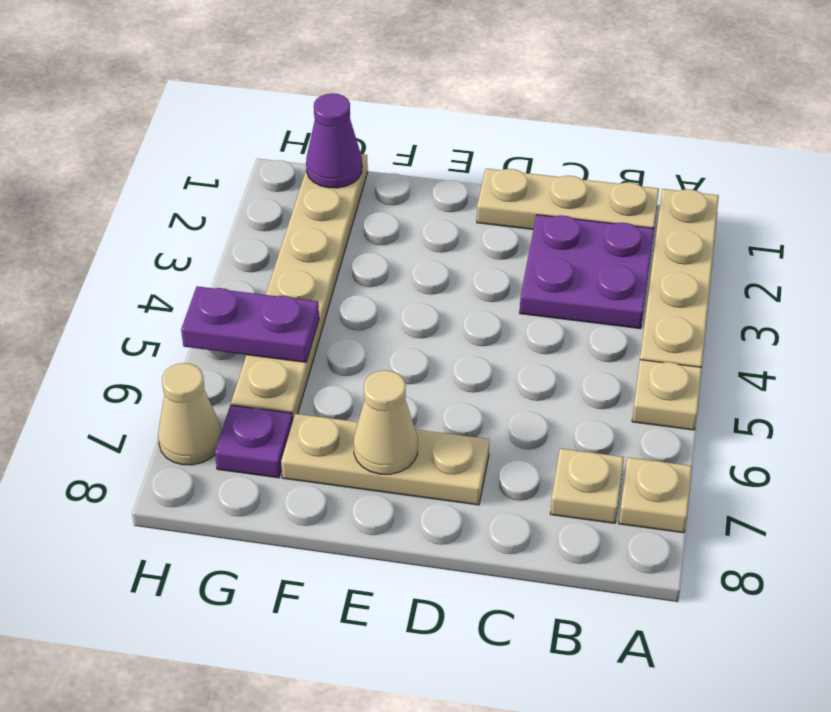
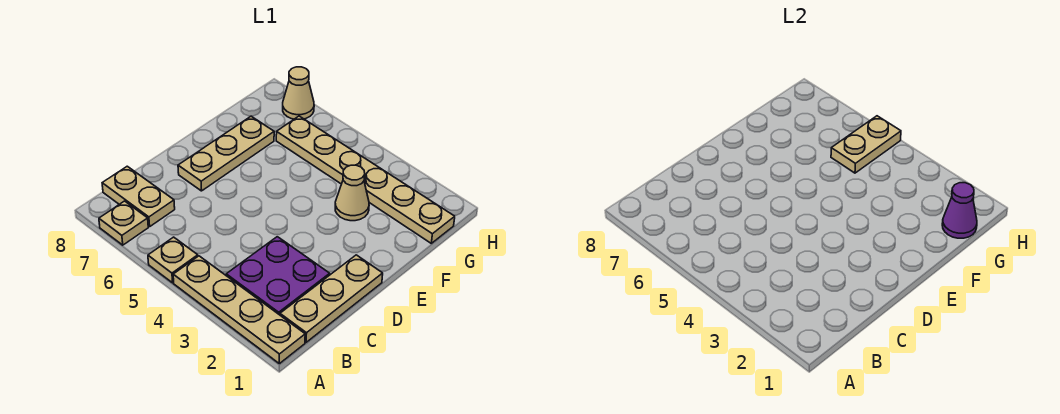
tan 1x1 plate [550,449,624,523] -> tan 1x2 plate [102,166,175,227]
tan 1x1 cone [354,370,418,474] -> tan 1x1 cone moved to [335,165,369,221]
purple 1x2 plate [181,286,319,362] -> tan 1x2 plate [831,116,901,173]
purple 1x1 plate [215,405,292,478] -> none

